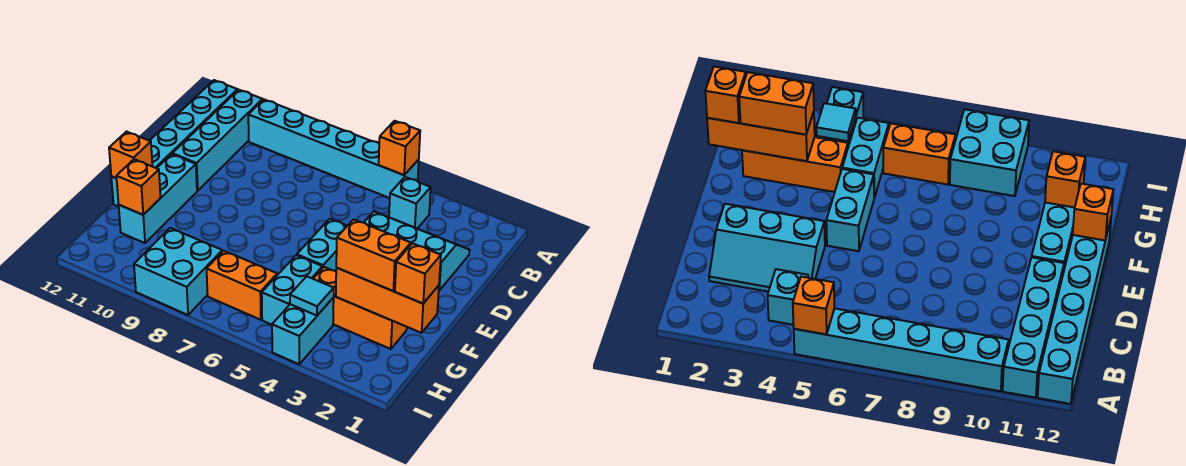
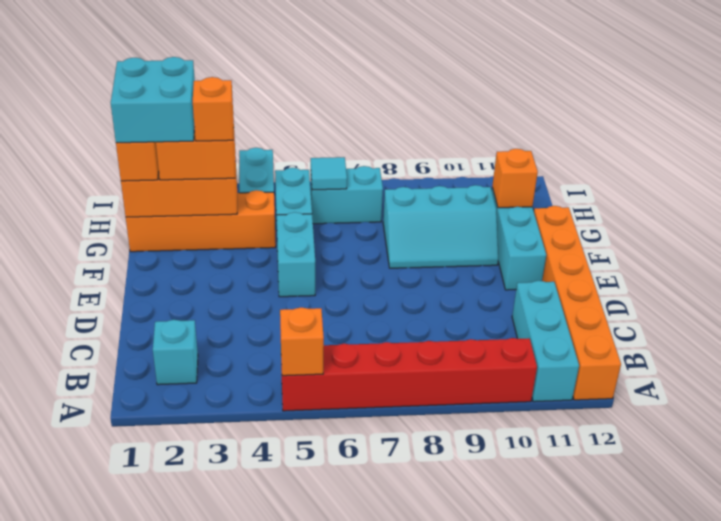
cyan 1x6 brick [248,99,419,198] -> red 1x6 brick [281,338,537,411]
cyan 1x4 brick [172,90,263,191] -> cyan 1x3 brick [512,281,579,402]
cyan 1x6 brick [111,80,238,207] -> orange 1x6 brick [534,206,621,400]
cyan 1x1 brick [389,177,431,228] -> cyan 1x1 brick moved to [153,320,198,385]
cyan 2x3 slope [364,212,470,291] -> cyan 2x3 slope moved to [383,185,498,268]
orange 1x1 brick [109,132,152,178] -> orange 1x1 brick moved to [193,77,234,141]
orange 1x3 brick [313,267,407,349] -> orange 1x4 brick [126,190,276,252]
cyan 1x1 tile [290,276,334,316] -> cyan 1x1 tile moved to [311,157,347,190]
orange 1x2 brick [207,251,277,320] -> cyan 1x2 brick [311,166,383,224]
cyan 2x2 brick [134,228,222,315] -> cyan 2x2 brick moved to [111,57,195,143]

